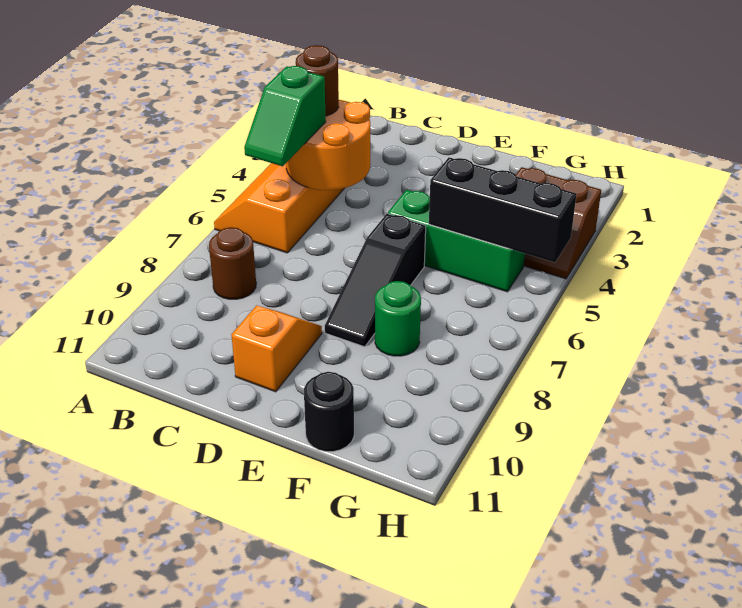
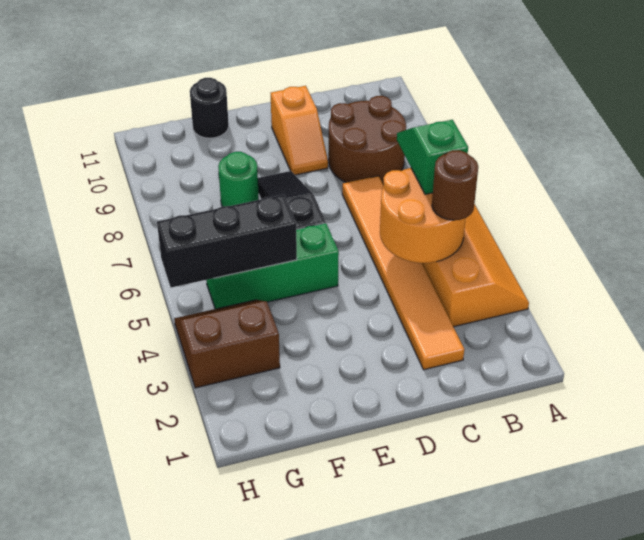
brown 1x1 round brick [209,227,256,299] -> brown 2x2 round brick [328,96,406,183]
none -> orange 1x6 tile [342,176,464,370]

